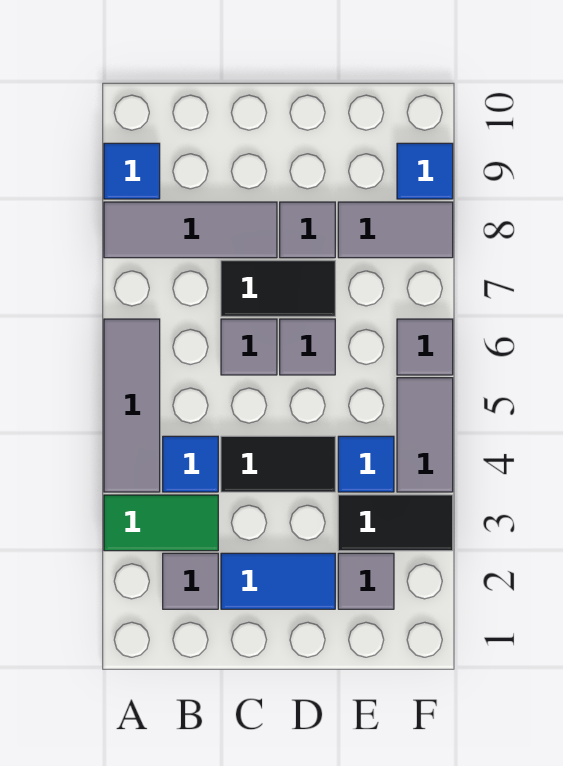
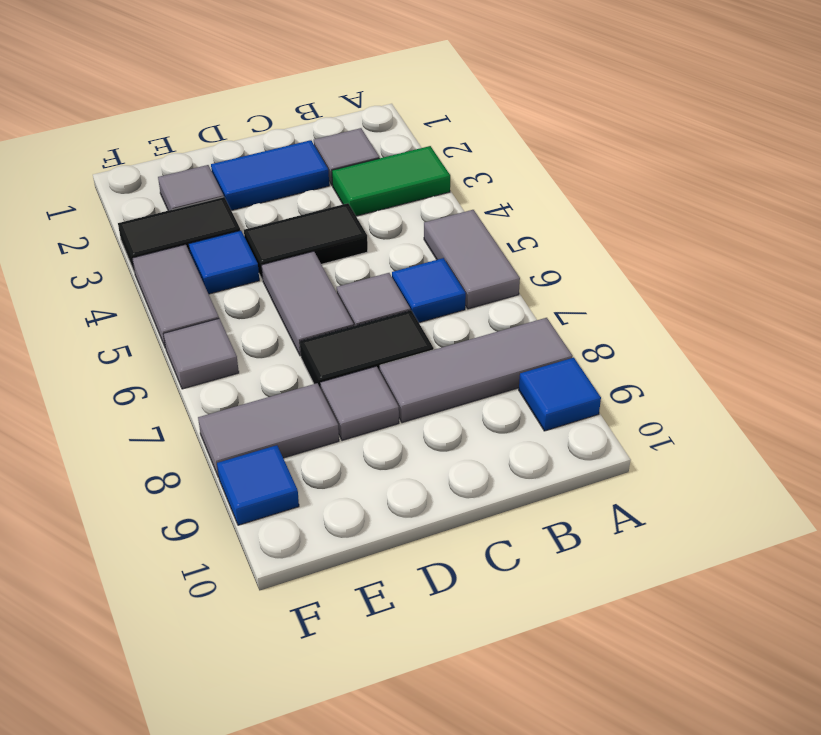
grey 1x3 tile [104,319,160,492] -> grey 1x2 tile [424,210,520,309]
blue 1x1 tile [163,436,218,492] -> blue 1x1 tile moved to [392,258,466,323]
grey 1x1 tile [280,319,335,375] -> grey 1x2 tile [262,251,354,356]

